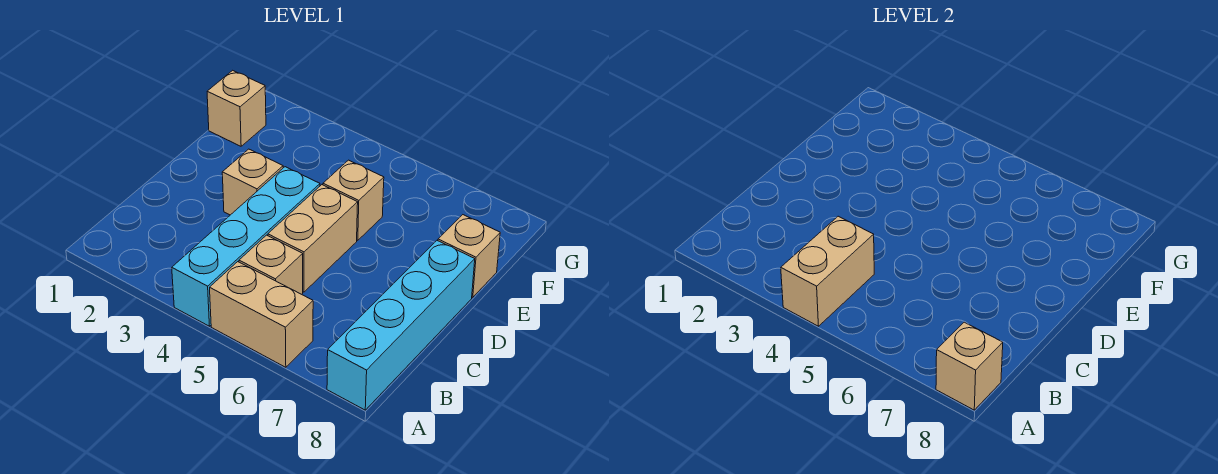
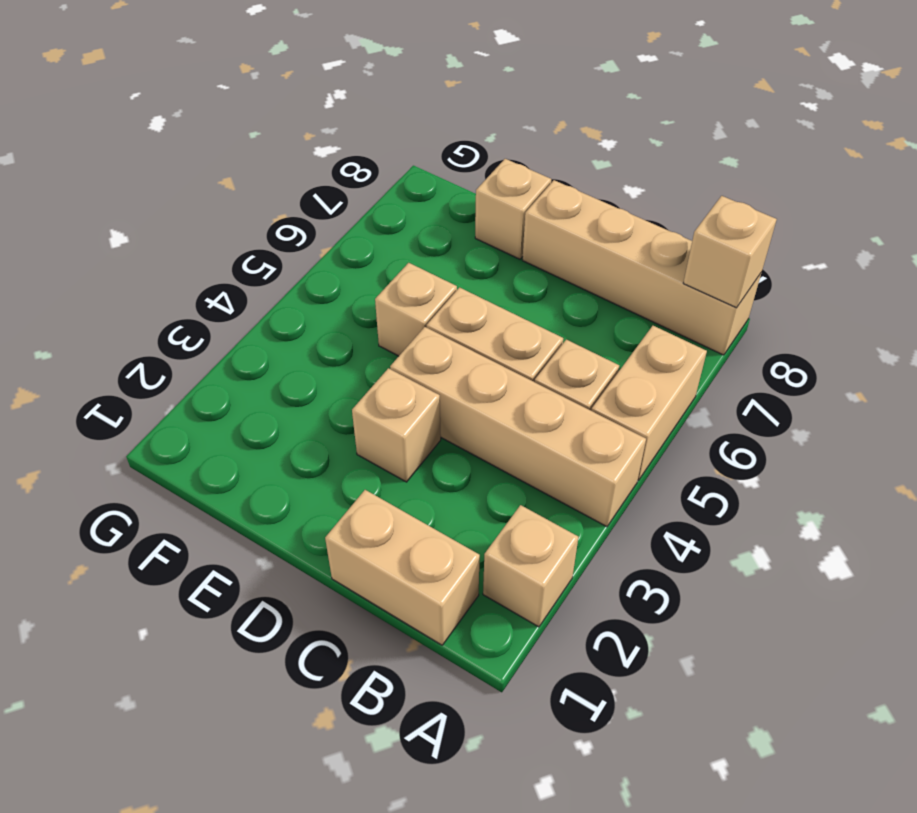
cyan 1x4 brick [172,167,320,326] -> tan 1x4 brick [390,327,646,527]
tan 1x2 brick [781,216,874,326] -> tan 1x2 brick moved to [325,490,480,645]
cyan 1x4 brick [327,241,475,410] -> tan 1x4 brick [522,180,761,355]
tan 1x1 brick [207,70,266,146] -> tan 1x1 brick moved to [483,505,578,627]

